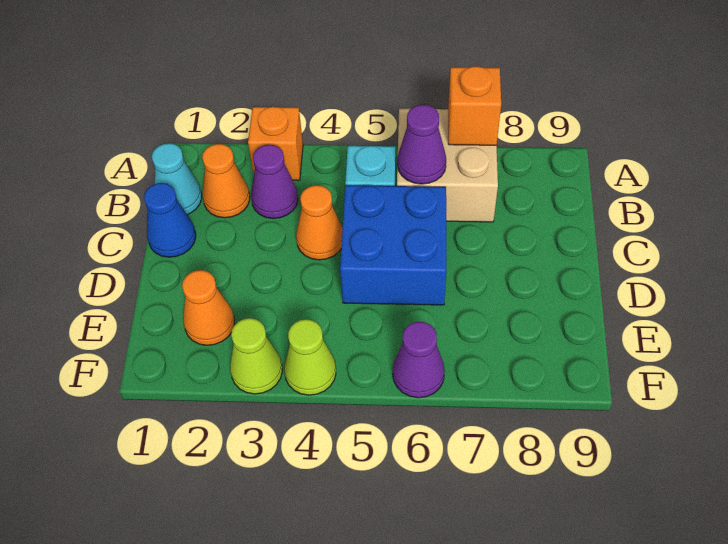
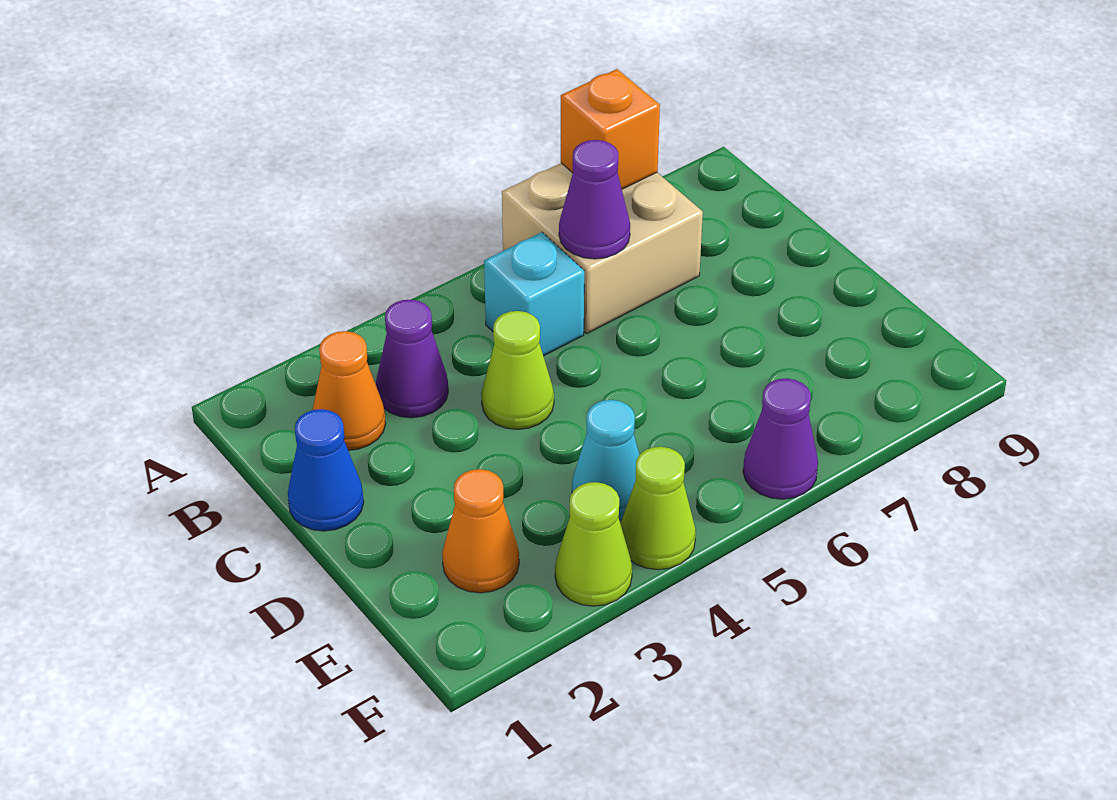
orange 1x1 brick [248,107,303,180] -> none
cyan 1x1 cone [152,143,202,215] -> cyan 1x1 cone moved to [572,400,639,520]
orange 1x1 cone [296,185,343,260] -> lime 1x1 cone [481,311,554,429]
blue 2x2 brick [340,185,446,305] -> none

